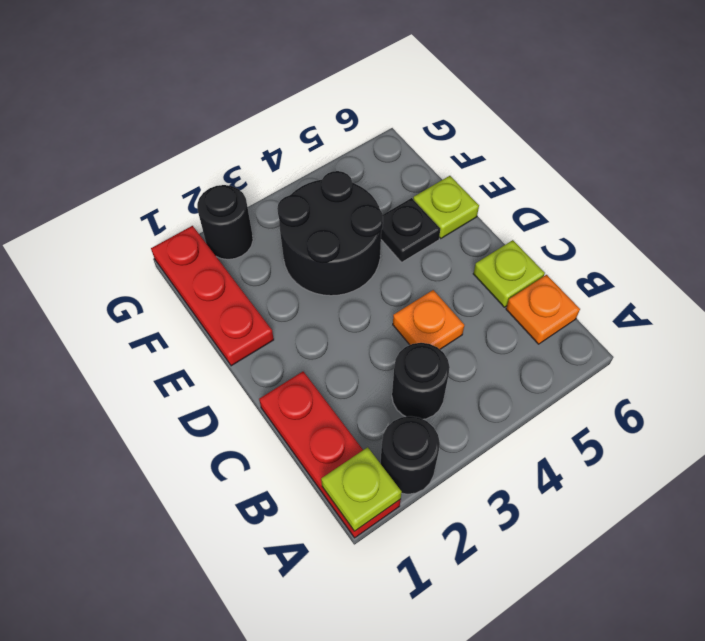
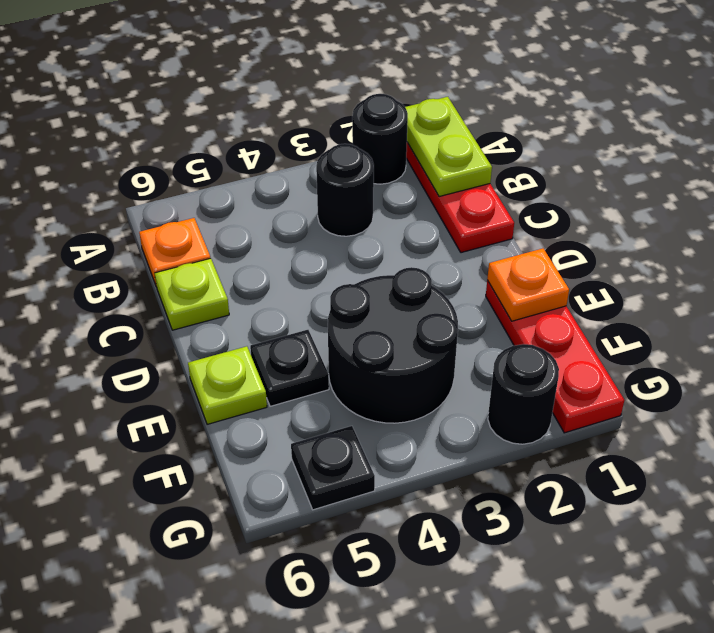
lime 1x1 plate [321,447,402,531] -> lime 1x2 plate [405,97,492,197]
orange 1x1 plate [393,290,464,349] -> orange 1x1 plate moved to [487,249,569,321]
none -> black 1x1 plate [291,426,375,510]

